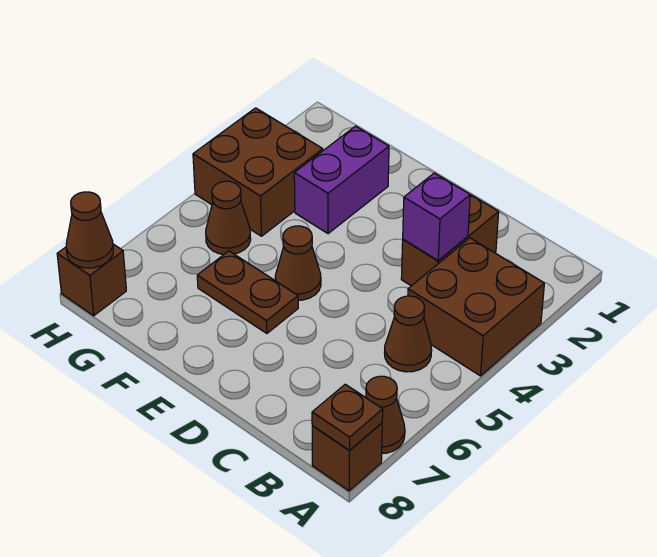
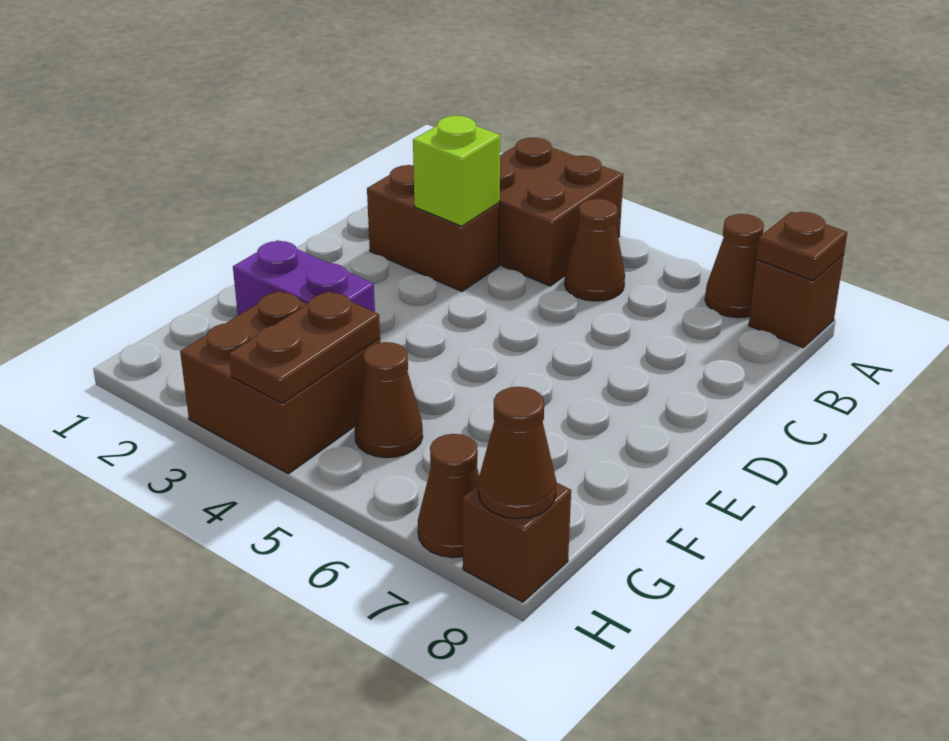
purple 1x1 brick [403,173,470,261] -> lime 1x1 brick [413,116,500,226]
brown 1x1 cone [275,226,321,300] -> brown 1x1 cone moved to [418,434,479,558]
brown 1x2 plate [197,251,298,333] -> brown 1x2 plate moved to [229,291,380,403]

